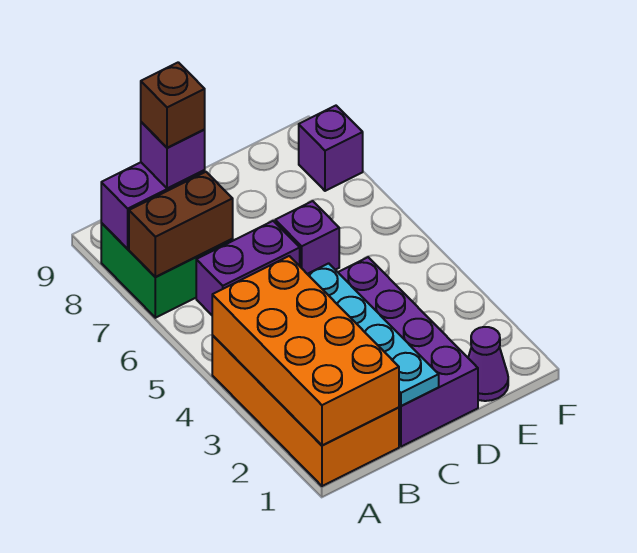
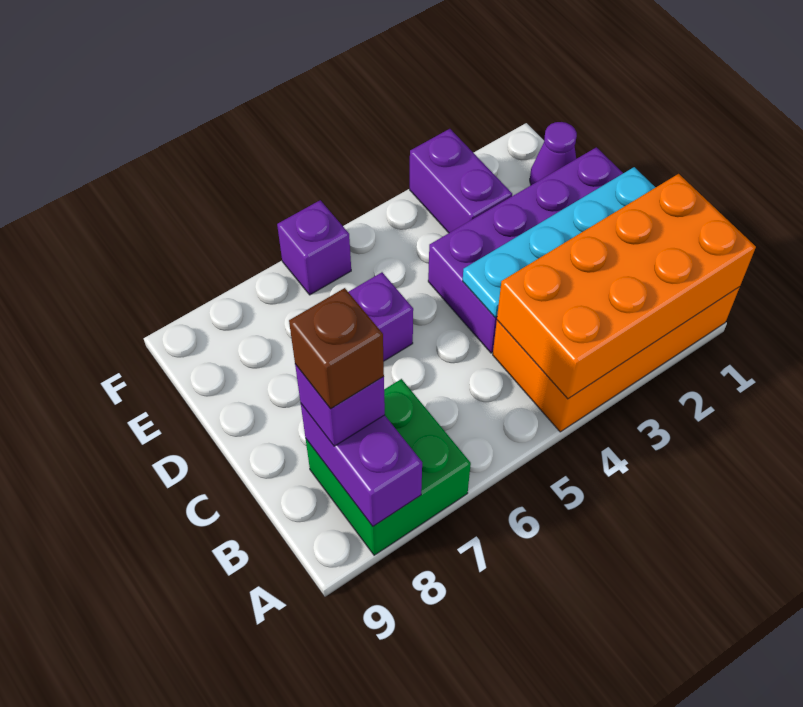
brown 1x2 brick [129,172,233,277] -> none
purple 1x2 brick [196,221,300,315] -> purple 1x2 brick moved to [410,129,512,233]
purple 1x1 brick [299,106,363,191] -> purple 1x1 brick moved to [277,200,351,295]

